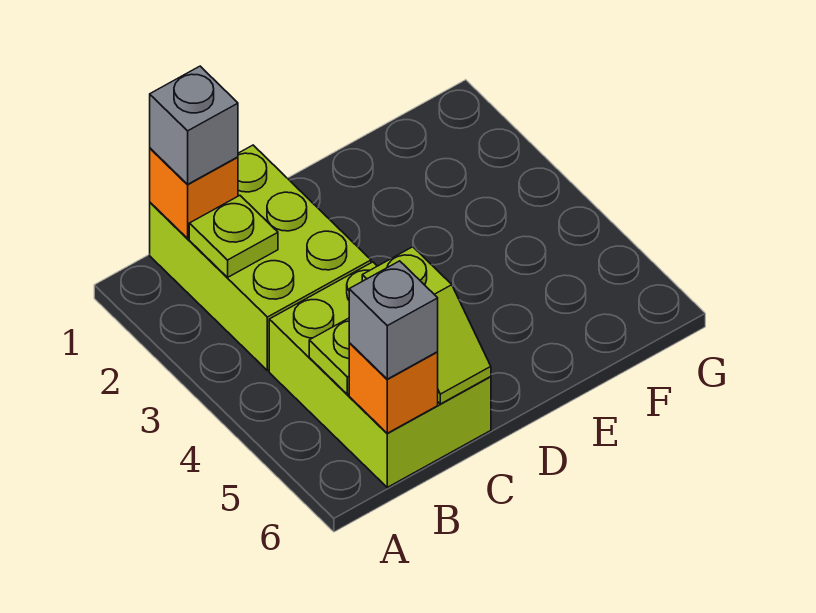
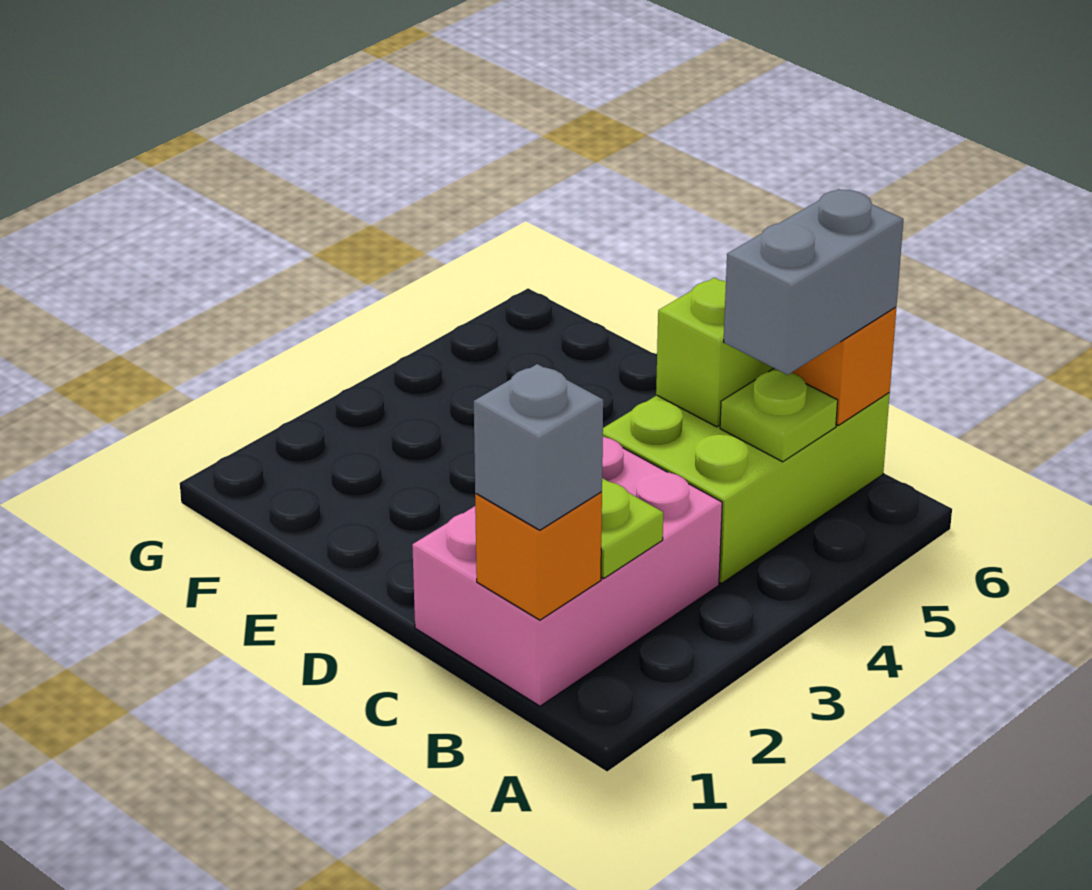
lime 2x3 brick [150,145,371,371] -> pink 2x3 brick [412,437,722,706]
grey 1x1 brick [349,261,438,379] -> grey 1x2 brick [724,189,903,375]

